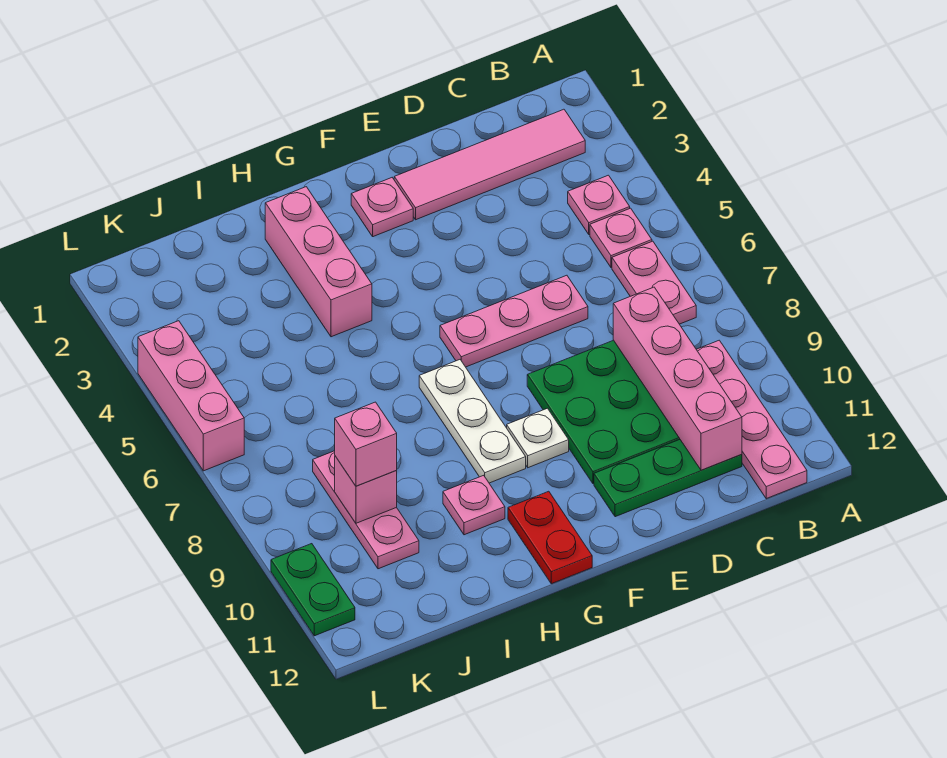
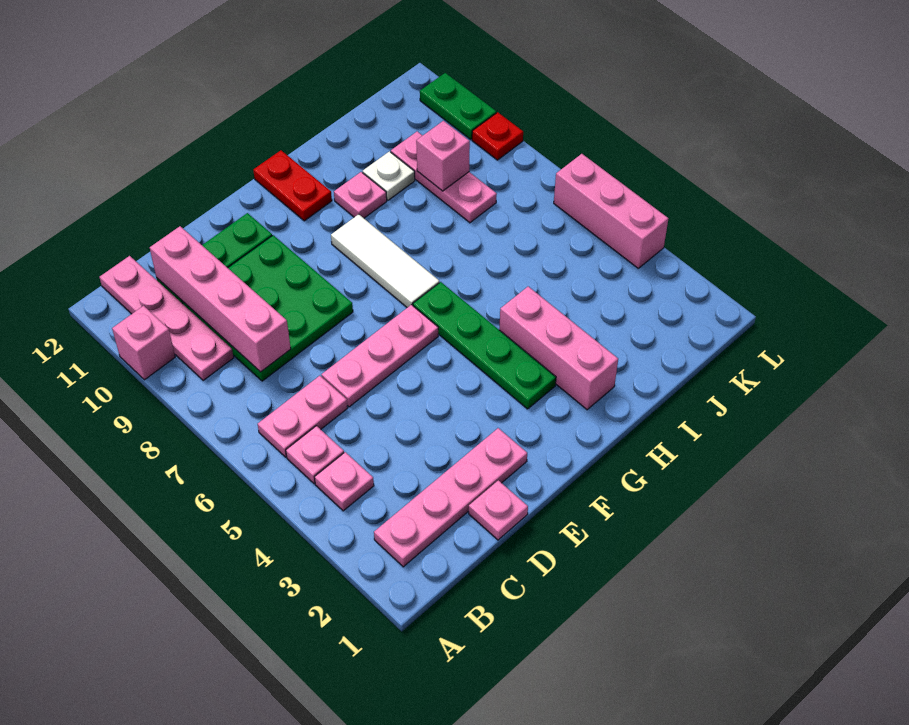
pink 1x4 tile [394,109,585,220] -> pink 1x4 plate [374,428,527,567]
pink 1x2 plate [612,241,696,324] -> pink 1x2 plate turned to [258,376,348,457]
pink 1x1 plate [351,178,413,237] -> pink 1x1 plate moved to [469,480,528,540]
white 1x1 plate [507,408,569,468] -> white 1x1 plate moved to [363,151,415,200]
none -> green 1x4 plate [413,282,556,409]
white 1x3 plate [419,360,526,483] -> white 1x3 tile [331,214,439,308]
pink 1x1 brick [335,402,397,486] -> pink 1x1 brick moved to [112,306,175,380]
none -> red 1x1 plate [472,112,523,160]

